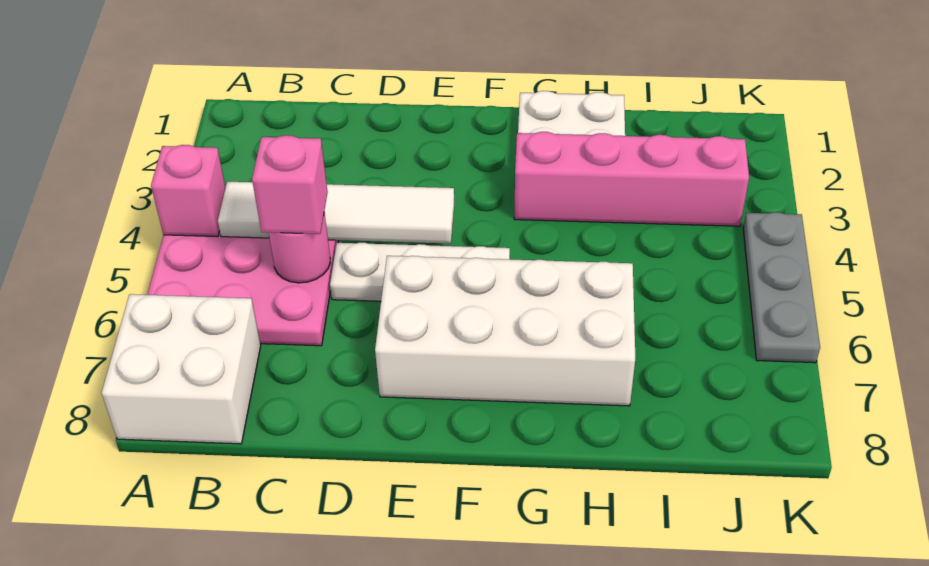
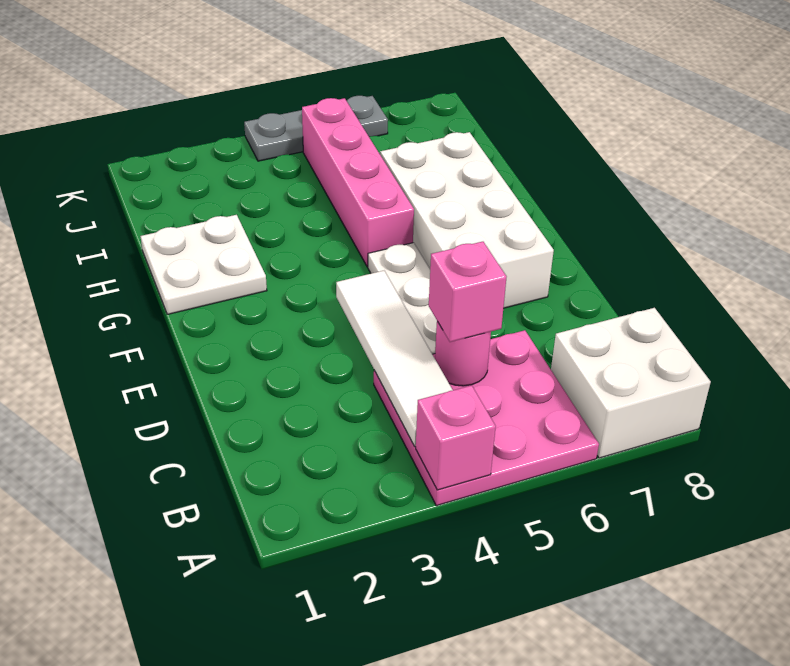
pink 1x4 brick [514,132,749,226] -> pink 1x4 brick moved to [302,98,414,267]

